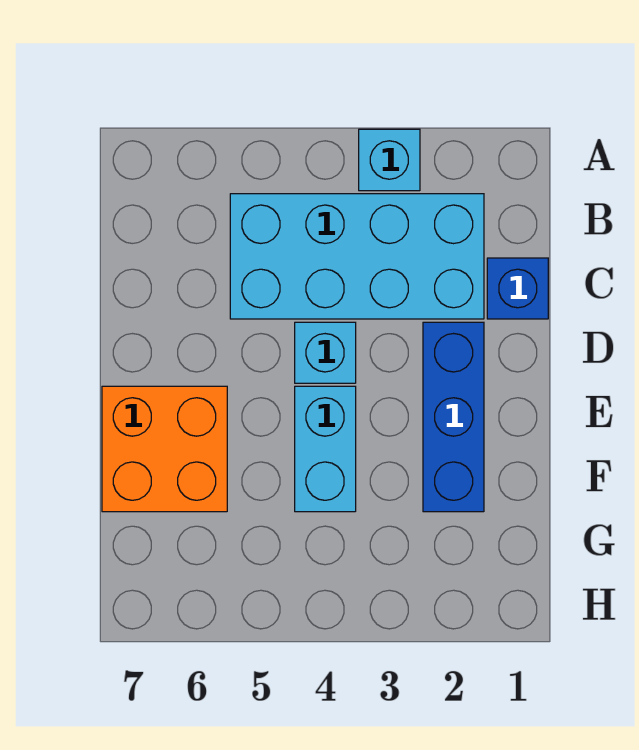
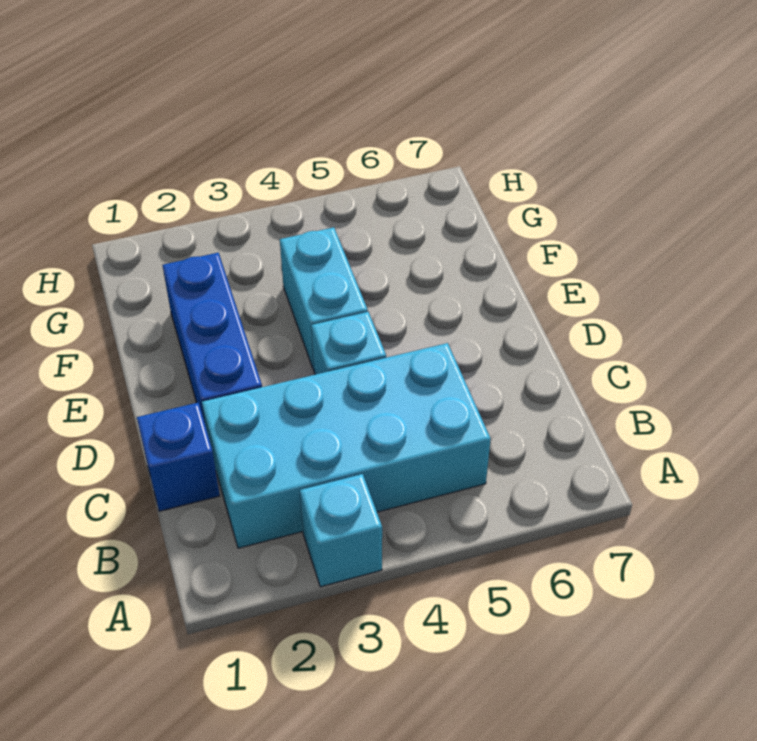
orange 2x2 brick [102,386,227,512] -> none

